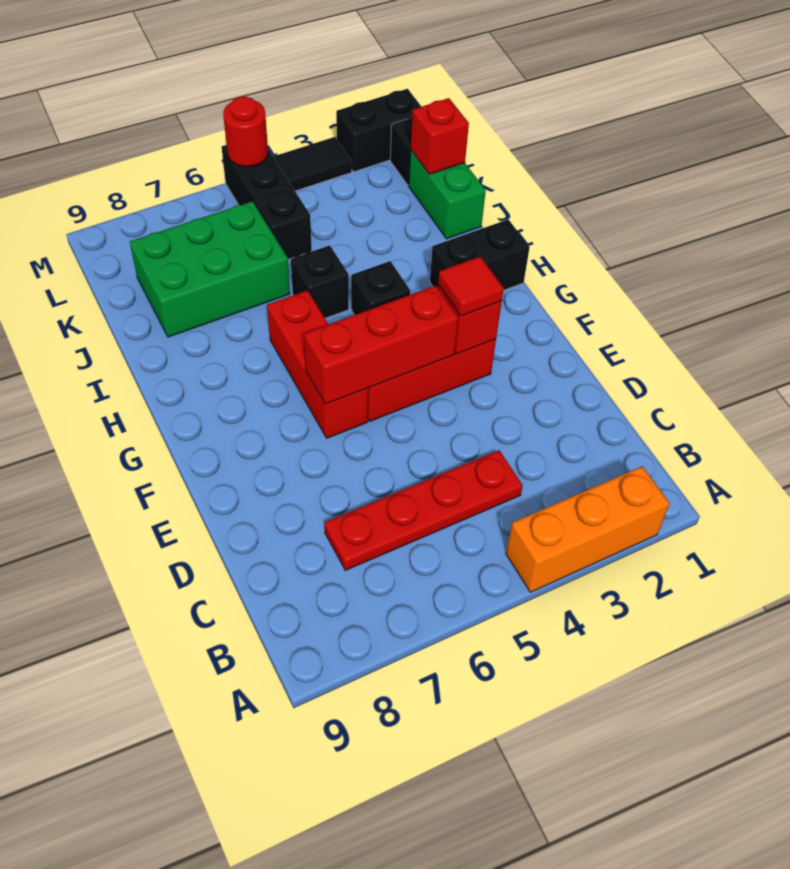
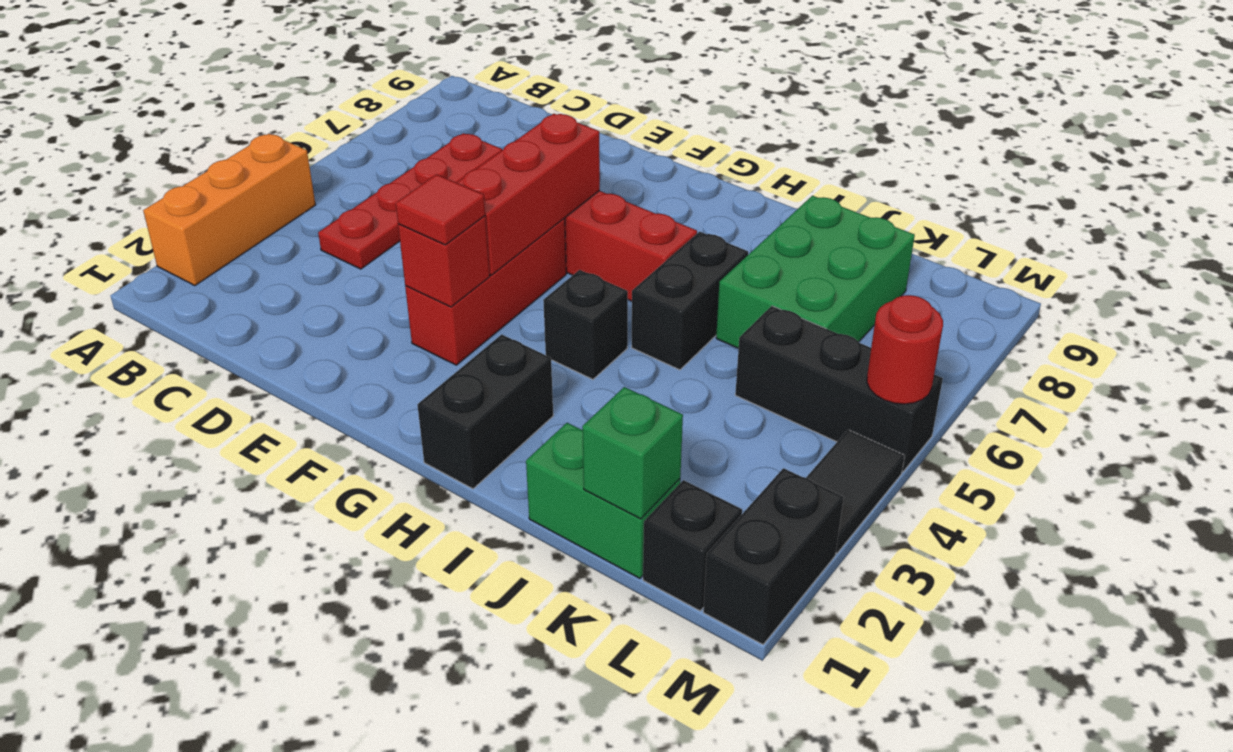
black 1x1 brick [291,245,349,318] -> black 1x2 brick [632,232,748,370]
red 1x1 brick [411,98,469,174] -> green 1x1 brick [582,387,683,519]

